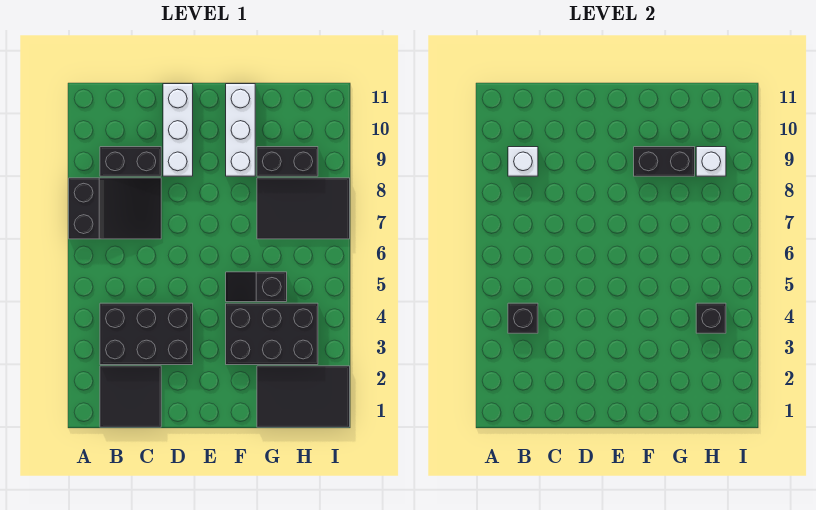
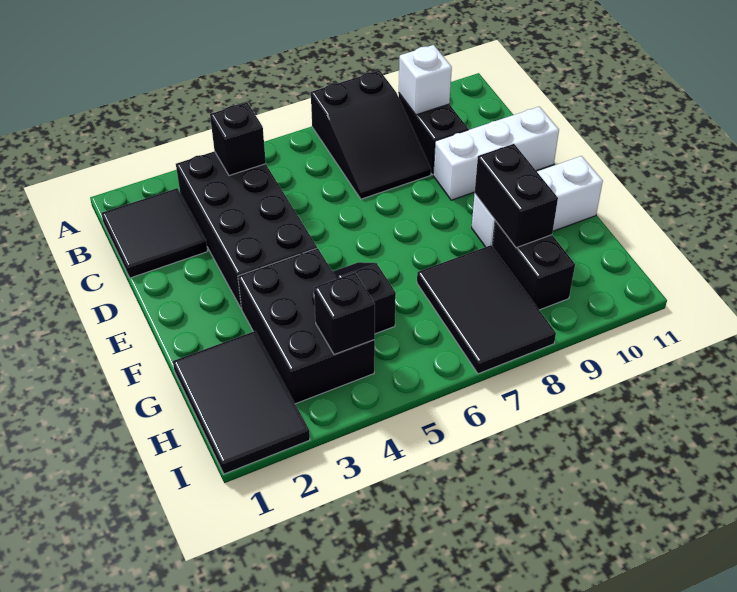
black 2x3 brick [100,303,193,365] -> black 2x4 brick [176,151,317,309]
white 1x1 brick [696,147,726,176] -> none

